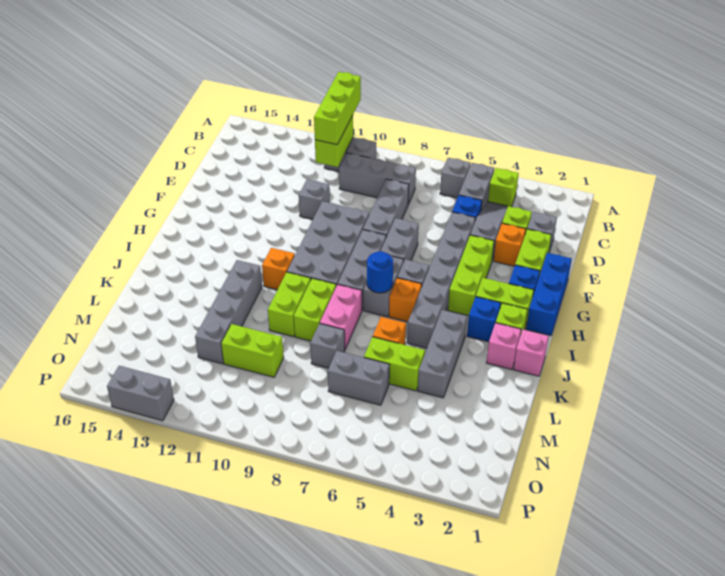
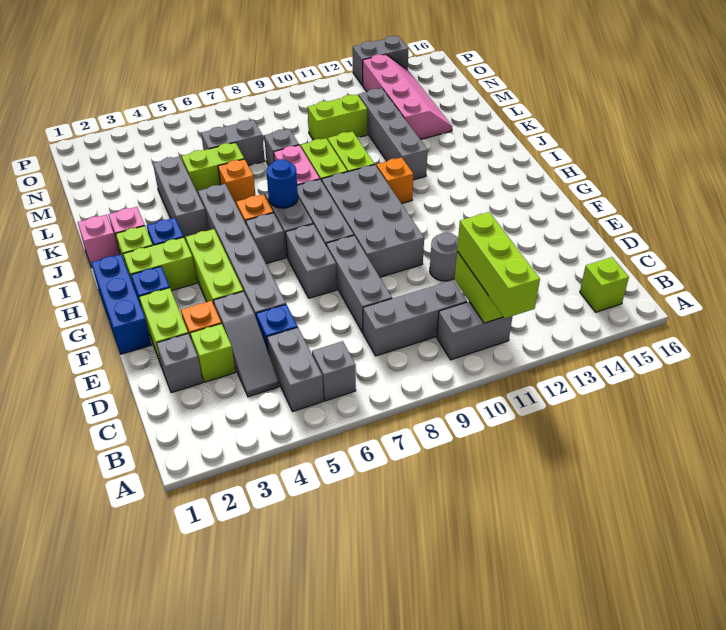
lime 1x1 brick [488,168,519,207] -> lime 1x1 brick moved to [580,257,629,312]
grey 1x1 brick [299,179,330,219] -> grey 1x1 round brick [430,232,458,281]
none -> pink 2x4 slope [363,54,452,140]

